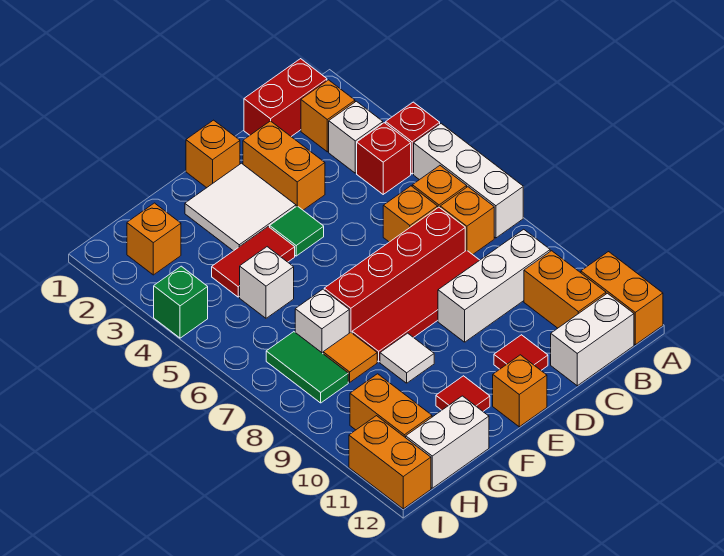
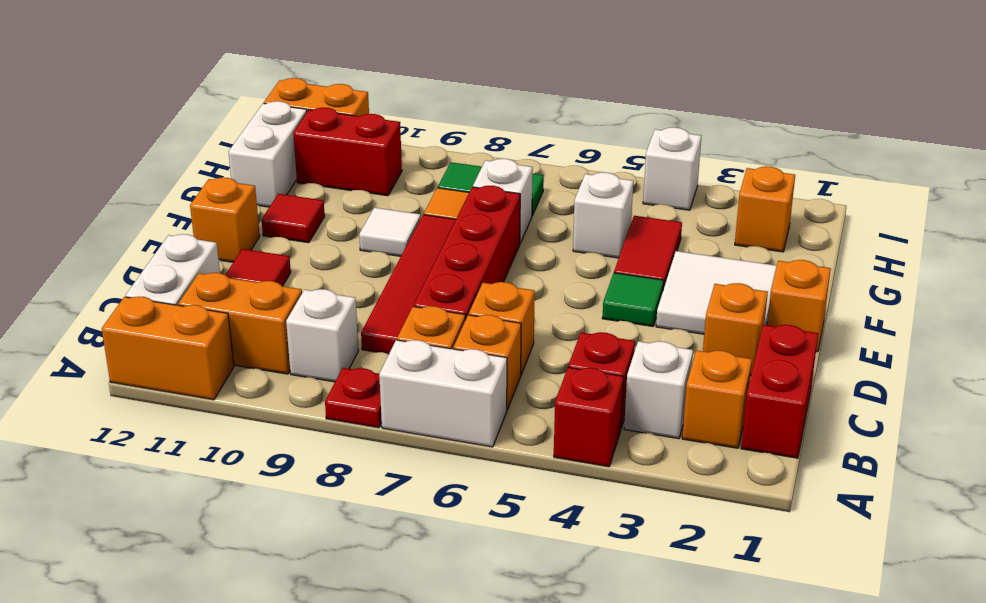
white 1x3 brick [414,124,523,238] -> white 1x2 brick [379,340,507,447]
none -> red 1x1 plate [325,368,382,428]
white 1x3 brick [438,229,550,342] -> white 1x1 brick [286,289,359,382]
orange 1x2 brick [243,121,325,210] -> orange 1x1 brick [703,283,768,376]
orange 1x2 brick [350,374,432,438] -> red 1x2 brick [293,108,402,196]
green 1x1 brick [154,266,208,338] -> white 1x1 brick [643,127,701,210]

